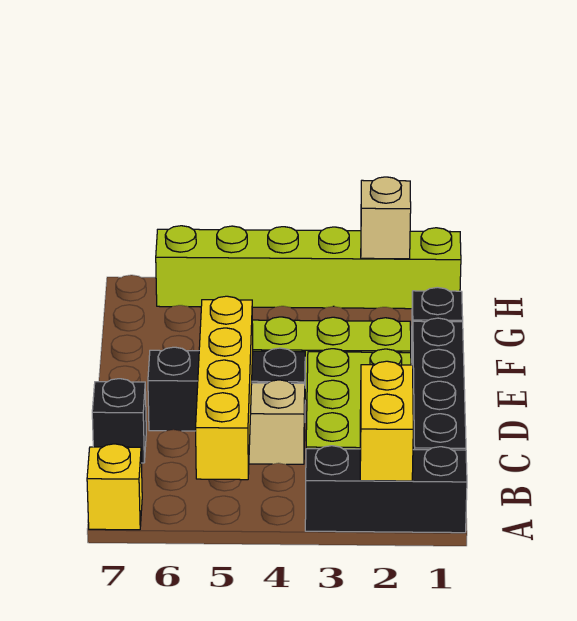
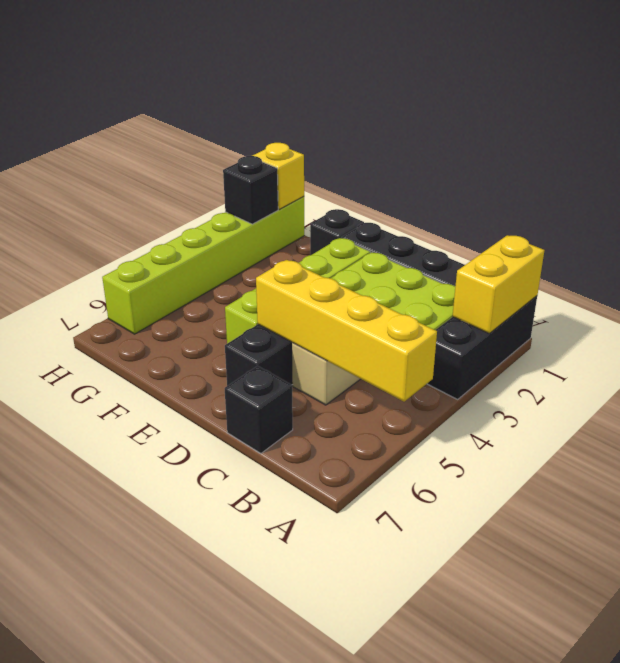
yellow 1x2 brick [360,361,413,481] -> yellow 1x2 brick turned to [452,235,545,334]
yellow 1x1 brick [87,444,142,530] -> yellow 1x1 brick moved to [252,143,304,209]
tan 1x1 brick [361,177,411,259] -> black 1x1 brick [223,156,278,224]

